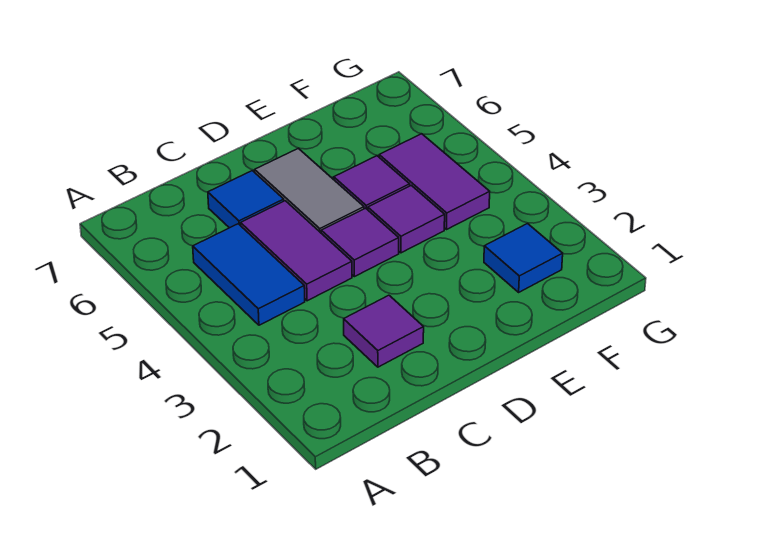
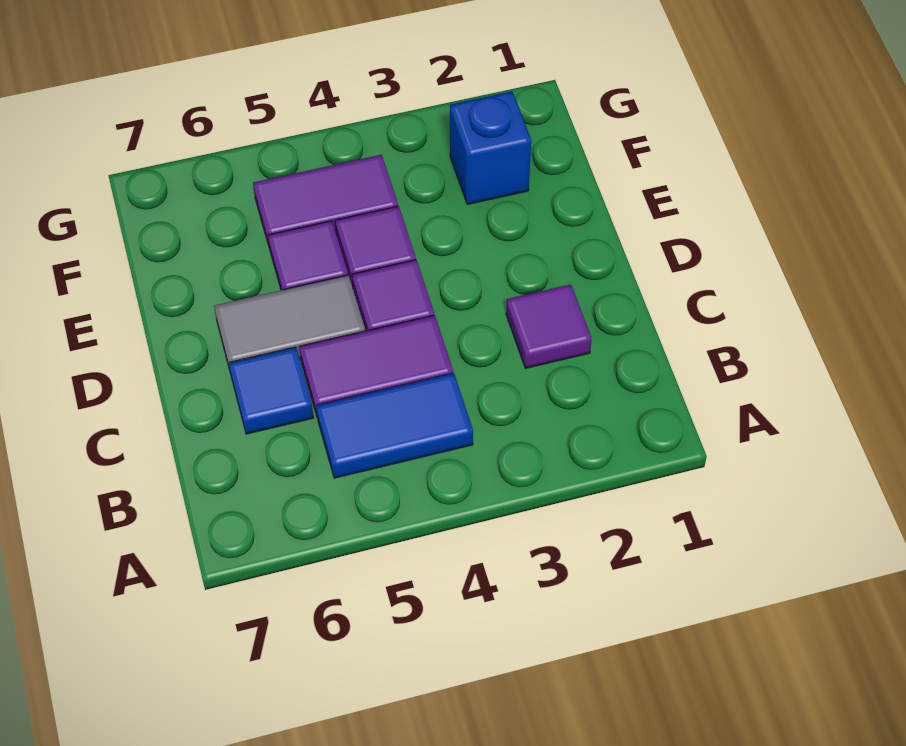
blue 1x1 tile [484,224,563,292] -> blue 1x1 brick [450,91,531,205]

